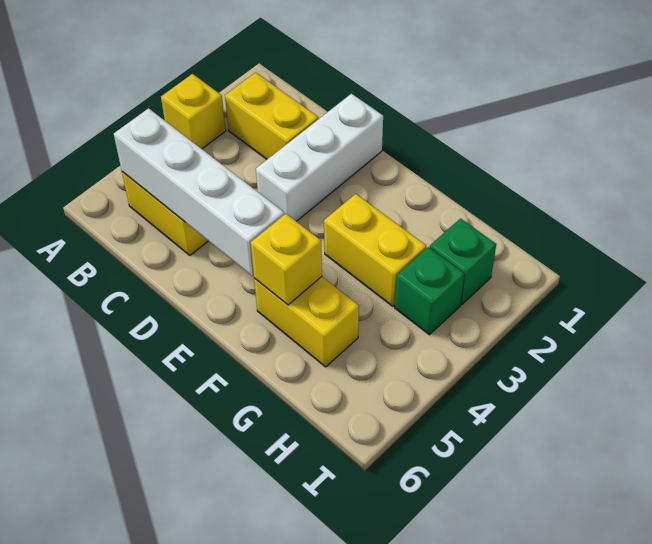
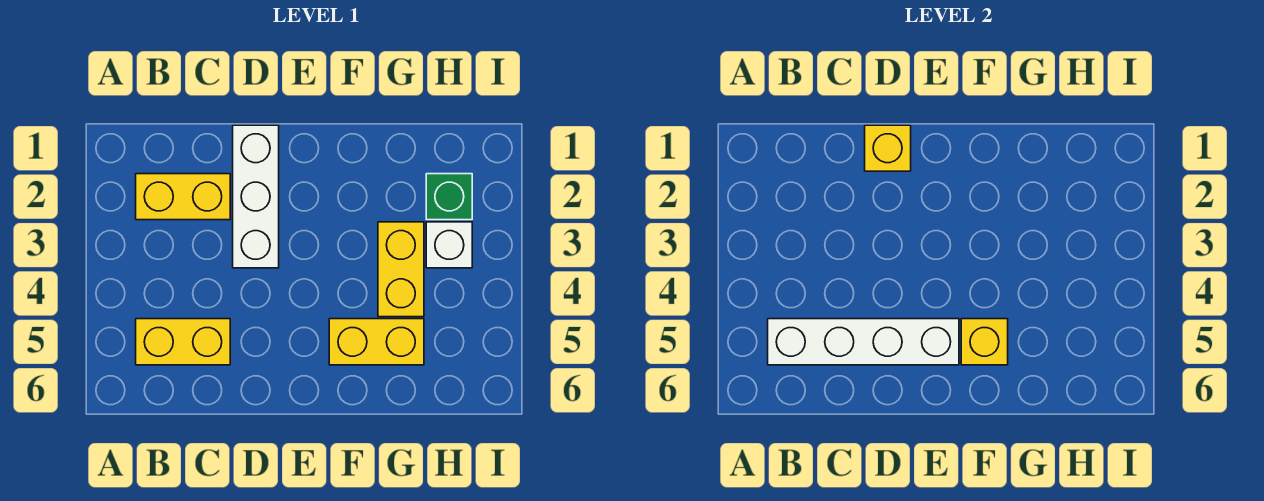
yellow 1x1 brick [161,74,226,149] -> yellow 1x1 brick moved to [865,125,911,171]
yellow 1x2 brick [324,194,426,306] -> yellow 1x2 brick turned to [378,222,424,317]
green 1x1 brick [395,247,464,335] -> white 1x1 brick [426,222,472,268]

